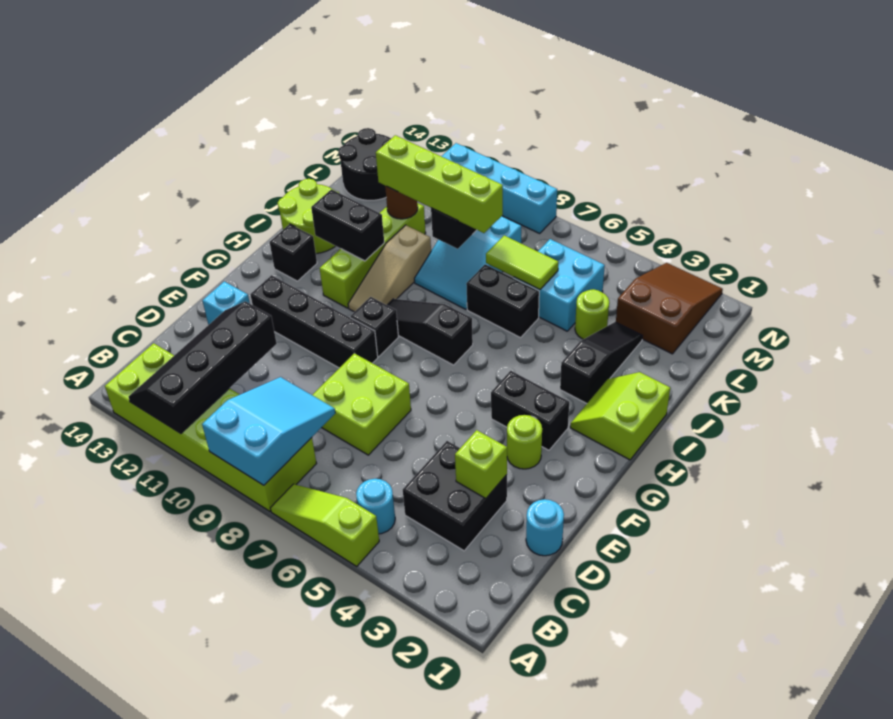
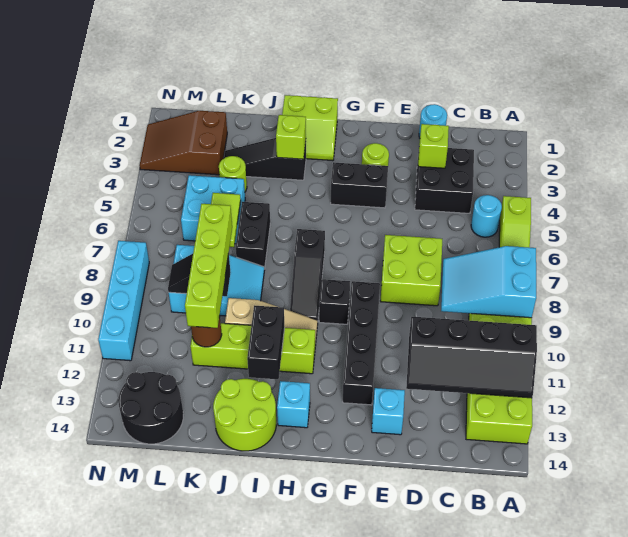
black 1x2 brick [491,371,569,450] -> black 1x2 brick turned to [331,162,388,208]
black 1x1 brick [270,224,317,281] -> cyan 1x1 brick [277,381,310,428]
none -> lime 1x1 brick [276,115,306,159]

